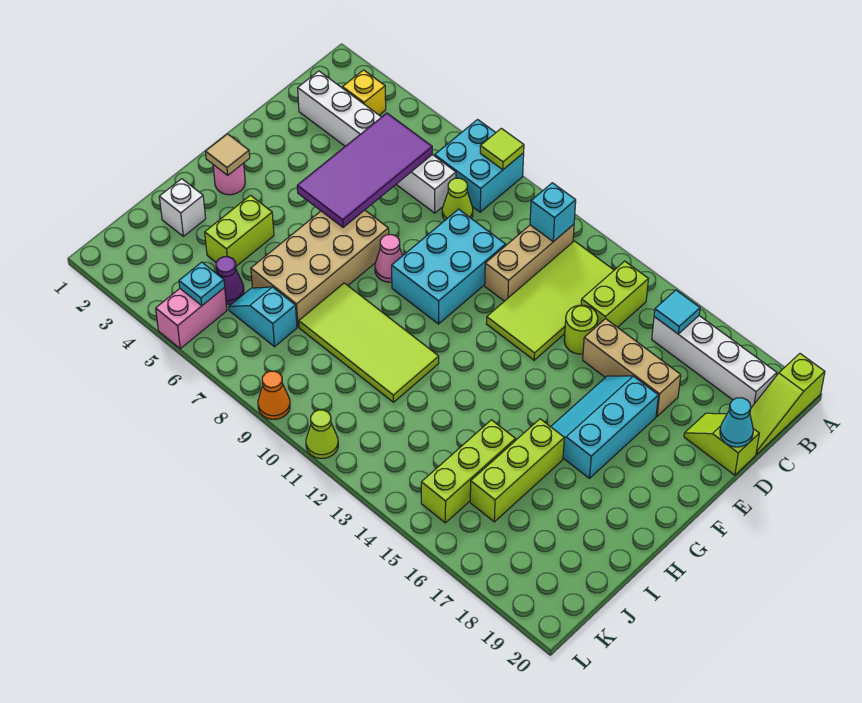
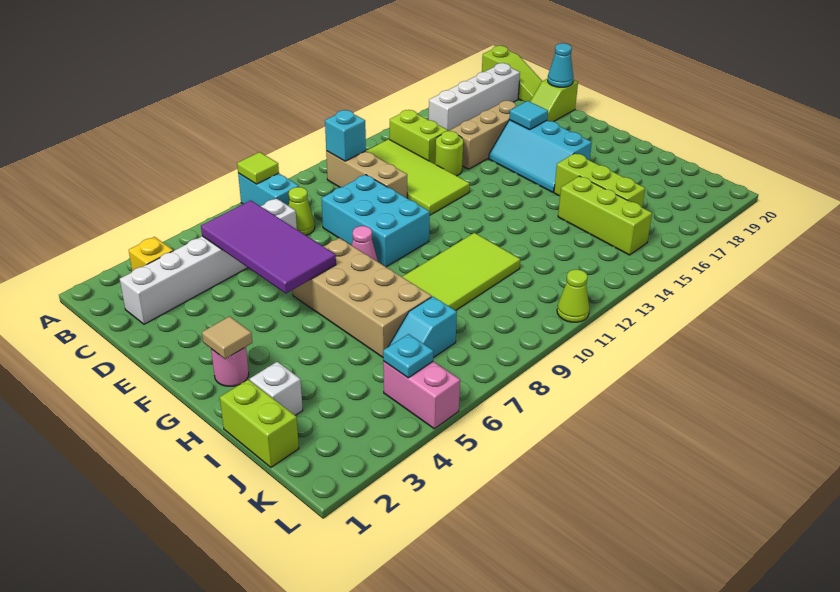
cyan 2x2 brick [435,120,524,212] -> cyan 1x2 brick [238,173,299,206]
cyan 1x1 tile [654,290,700,334] -> cyan 1x1 tile moved to [509,101,548,130]
lime 1x2 brick [205,195,274,266] -> lime 1x2 brick moved to [220,380,299,467]
purple 1x1 cone [216,257,244,304] -> none
orange 1x1 cone [258,371,290,419] -> none

